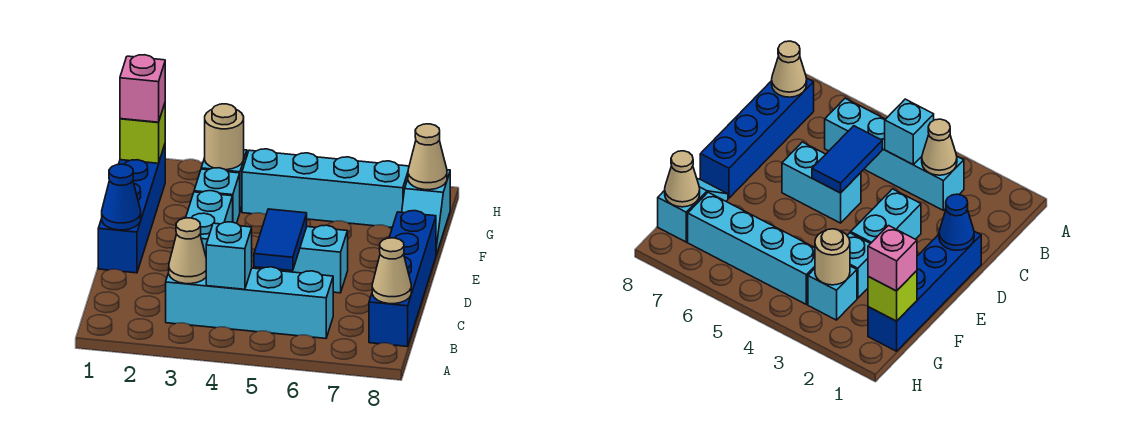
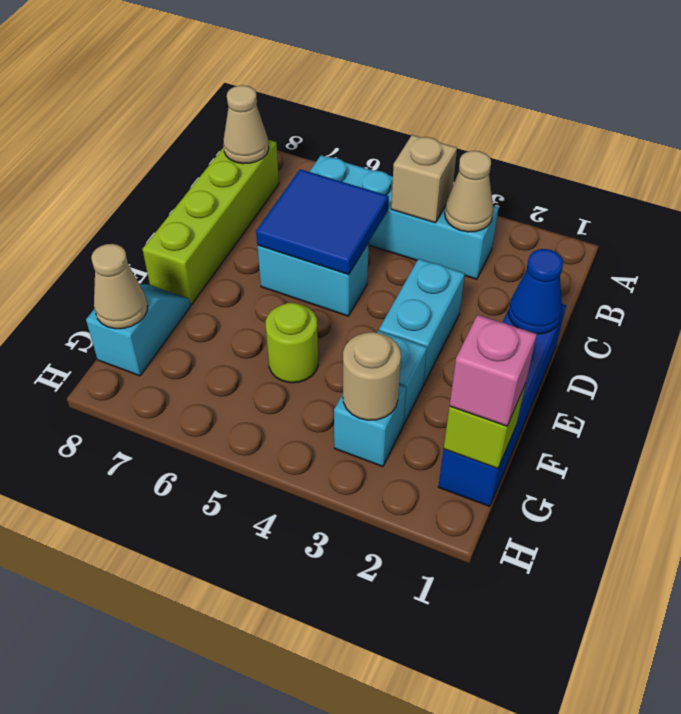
cyan 1x1 brick [206,222,252,289] -> tan 1x1 brick [391,135,457,223]
blue 1x4 brick [369,211,436,347] -> lime 1x4 brick [142,140,279,304]
blue 1x2 tile [254,209,307,271] -> blue 2x2 tile [256,169,389,274]
none -> lime 1x1 round brick [266,303,318,383]
cyan 1x4 brick [242,149,409,227] -> none

